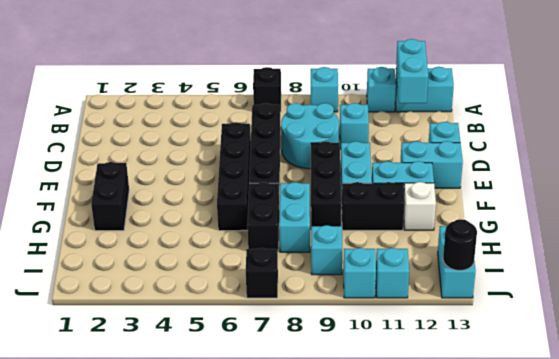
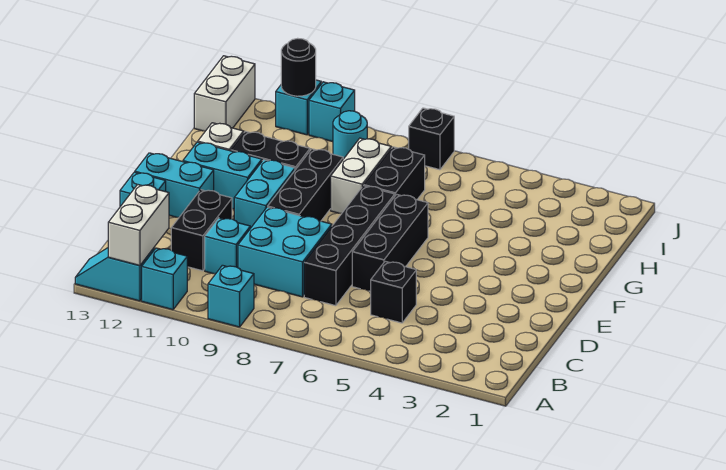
black 1x1 brick [253,67,281,112] -> black 1x1 brick moved to [371,261,416,323]
cyan 1x2 brick [395,67,454,112] -> cyan 1x2 slope [75,248,154,301]
cyan 1x2 brick [396,39,428,103] -> white 1x2 brick [108,184,169,266]
cyan 2x2 round brick [281,103,339,169] -> cyan 2x2 brick [238,207,332,297]
black 1x4 brick [217,122,251,231] -> black 1x3 brick [352,194,428,292]
black 1x2 brick [91,162,129,231] -> black 1x2 brick moved to [171,190,232,271]
cyan 1x2 brick [279,182,310,252] -> white 1x2 brick [331,138,391,214]
cyan 1x1 brick [311,225,342,275] -> cyan 1x1 round brick [333,111,367,159]
cyan 1x2 brick [438,226,476,298] -> white 1x2 brick [194,56,255,131]
black 1x1 round brick [443,219,477,271] -> black 1x1 round brick moved to [281,38,316,96]

